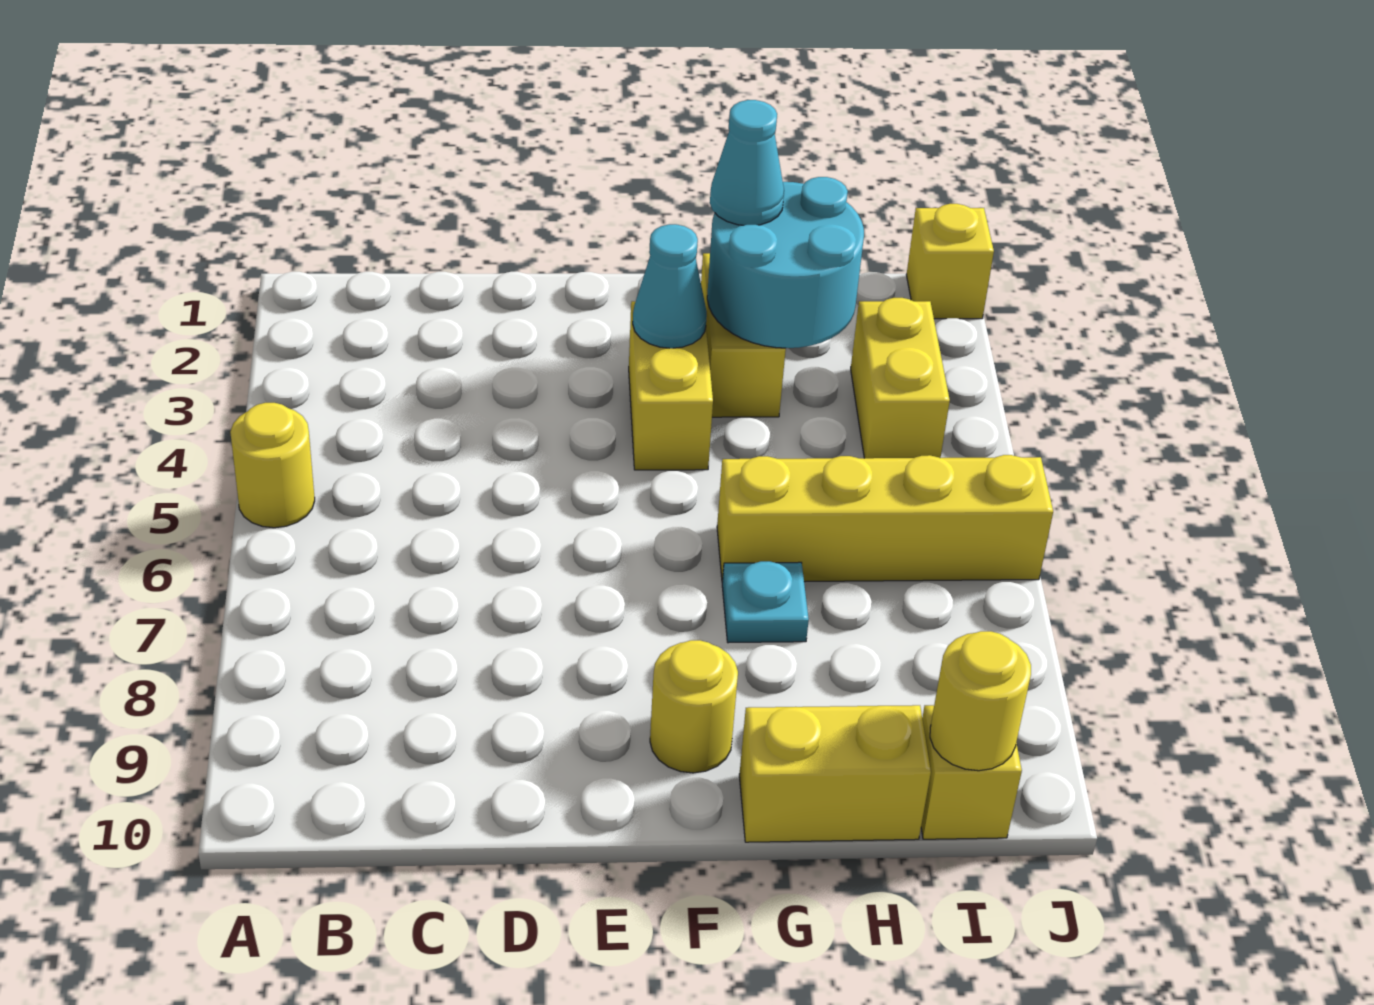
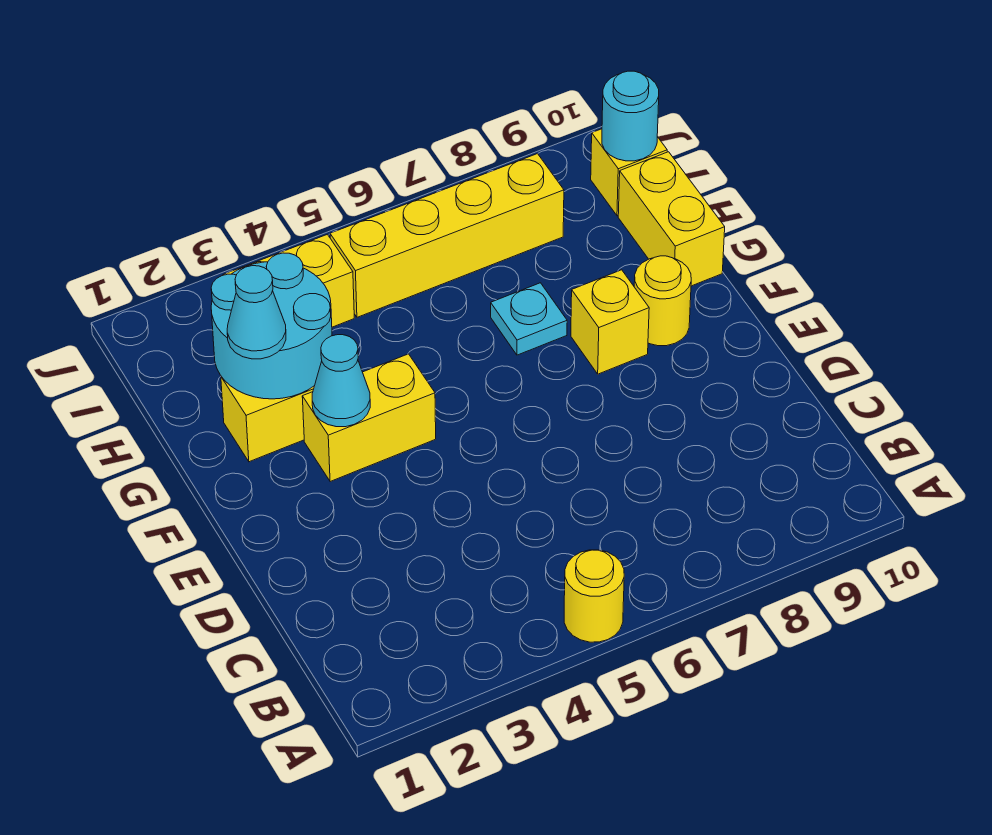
yellow 1x4 brick [717,455,1053,582] -> yellow 1x4 brick turned to [330,154,564,317]
yellow 1x1 round brick [930,631,1031,771] -> cyan 1x1 round brick [602,71,659,161]
yellow 1x1 brick [906,204,994,319] -> yellow 1x1 brick moved to [571,270,649,374]

